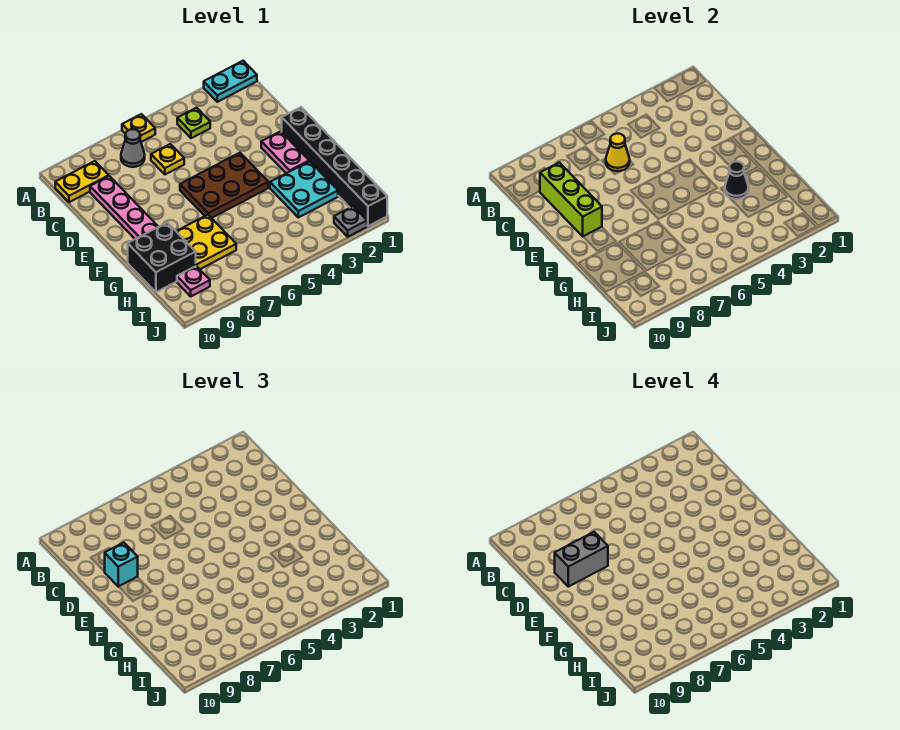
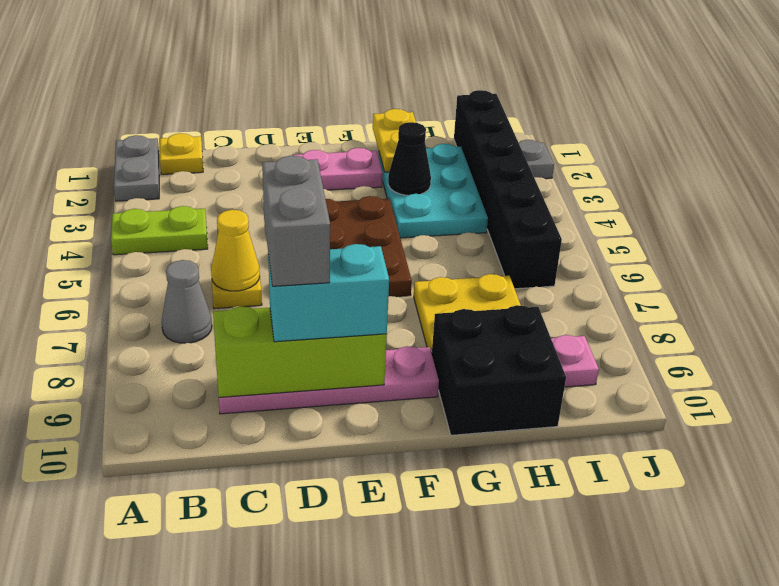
cyan 1x2 plate [204,61,257,102] -> grey 1x2 plate [114,135,159,201]
yellow 1x1 plate [122,114,155,142] -> yellow 1x1 plate moved to [160,133,203,174]
lime 1x1 plate [177,108,210,138] -> lime 1x2 plate [111,206,208,255]
yellow 1x2 plate [55,161,109,202] -> yellow 1x2 plate moved to [373,109,416,172]
cyan 1x1 brick [105,543,138,587] -> cyan 1x2 brick [268,244,389,342]
black 1x6 brick [282,107,387,226] -> black 1x6 brick turned to [454,90,562,289]
cyan 2x2 plate [270,161,338,218] -> cyan 2x3 plate [378,144,488,238]

